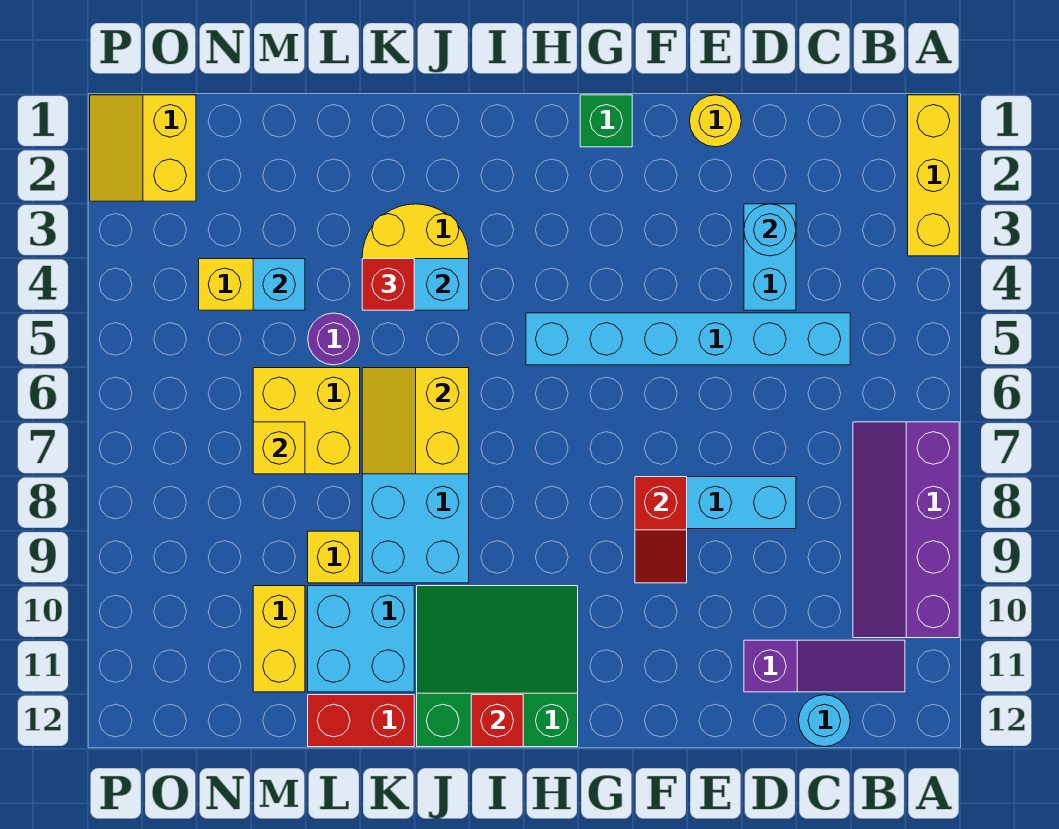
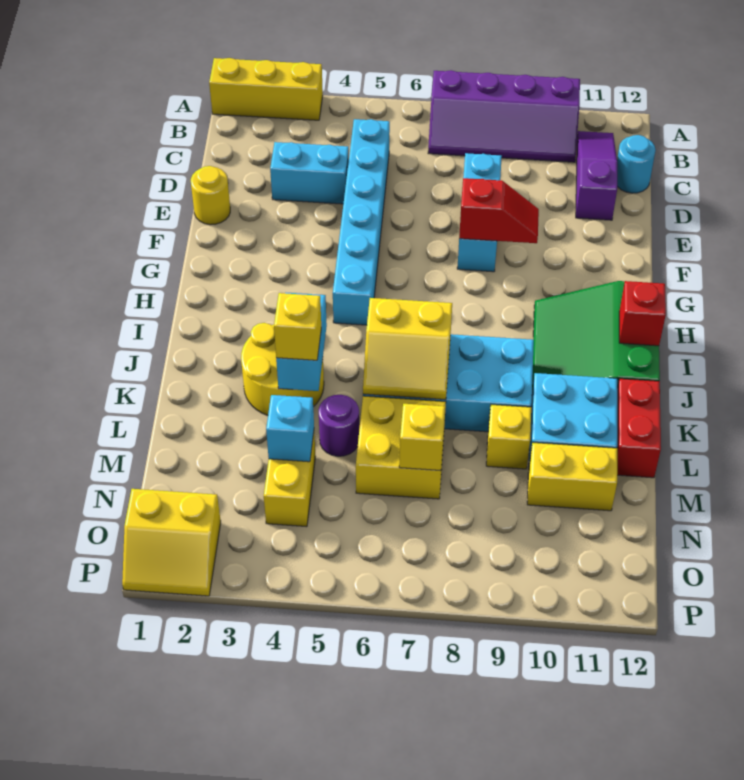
cyan 1x1 round brick [744,204,796,256] -> none
green 1x1 brick [580,95,632,147] -> none
red 1x1 brick [362,259,414,310] -> yellow 1x1 brick [274,293,321,360]

